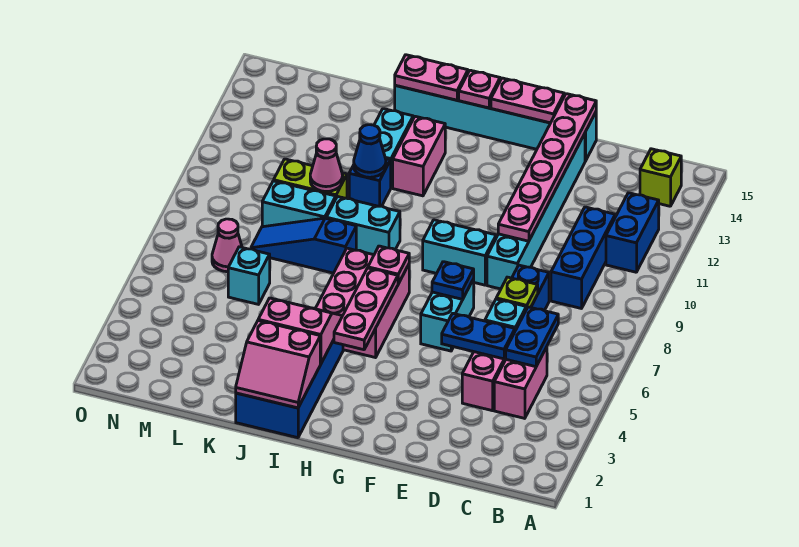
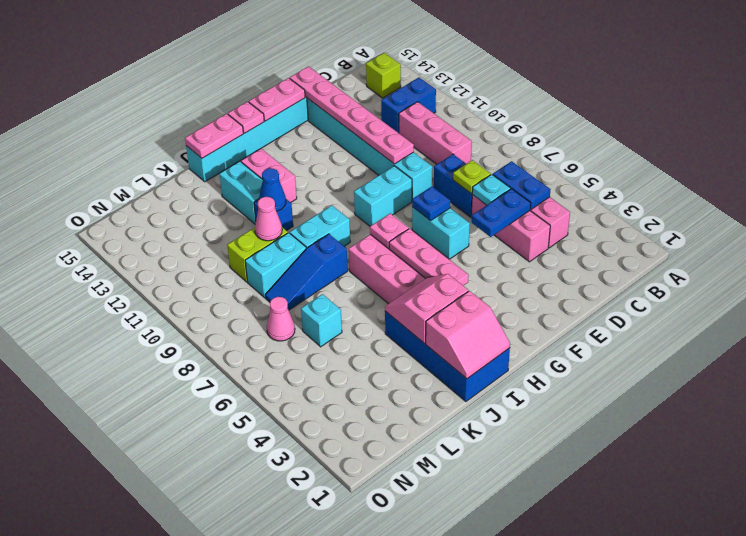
blue 1x2 brick [606,193,659,272] -> blue 1x2 brick turned to [381,78,436,133]
blue 1x3 brick [551,207,615,309] -> pink 1x3 brick [399,102,472,164]

